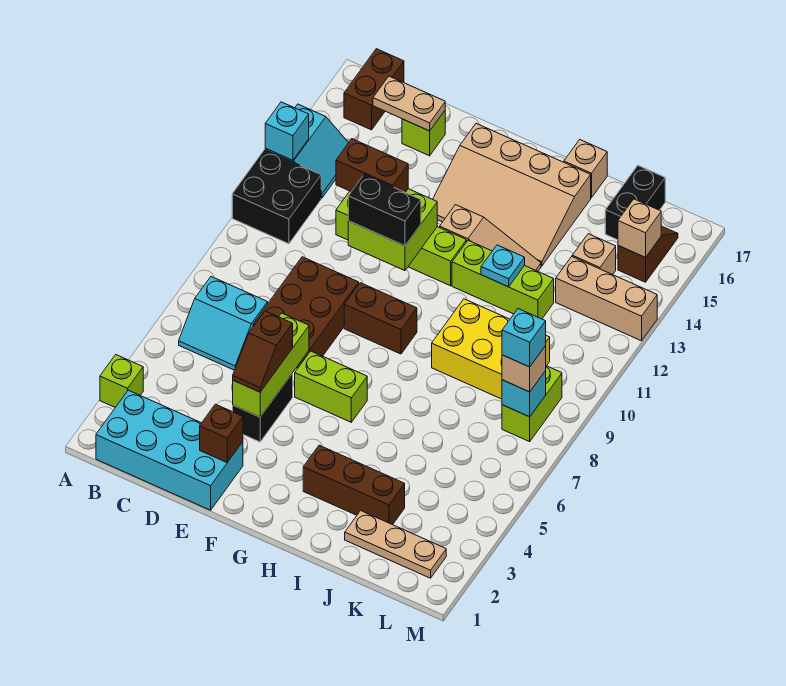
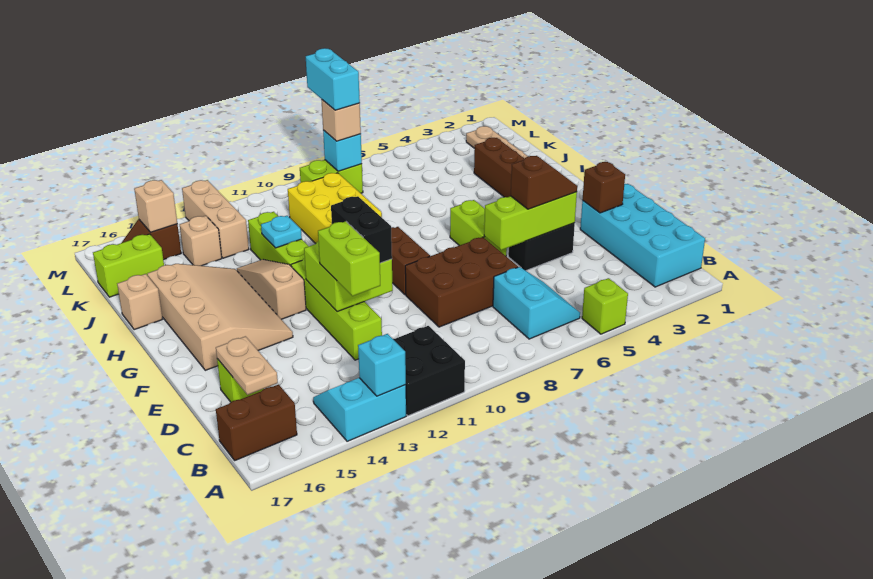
lime 1x1 brick [100,355,143,408] -> lime 1x1 brick moved to [582,278,628,334]
brown 1x2 brick [336,139,408,192] -> lime 1x2 brick [318,221,380,296]
black 1x2 brick [605,166,665,240] -> lime 1x2 brick [93,234,164,297]
cyan 1x1 brick [502,309,546,367] -> cyan 1x2 brick [306,48,360,110]

